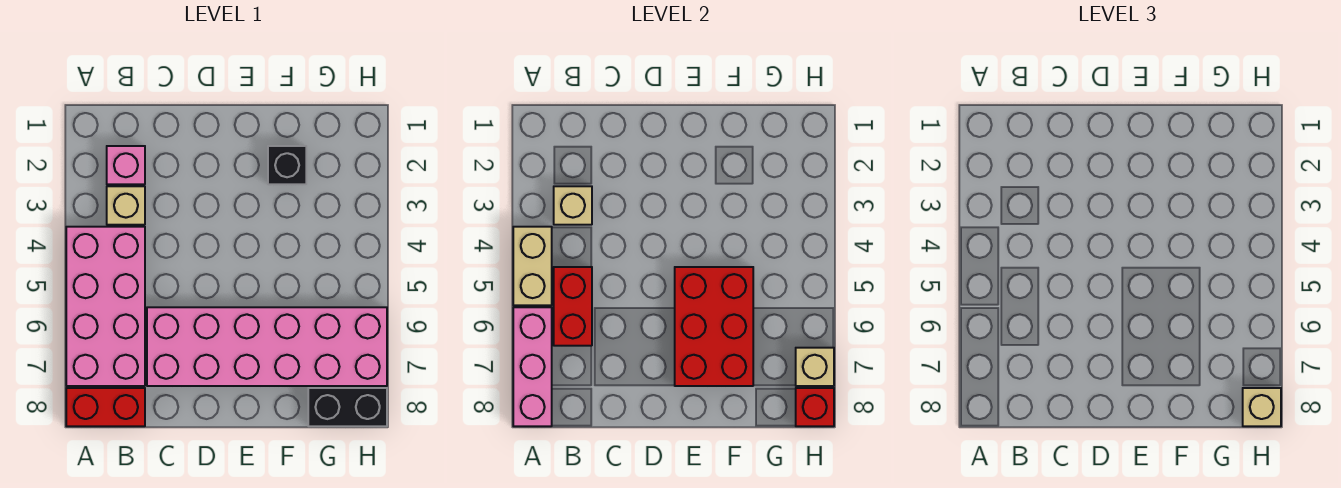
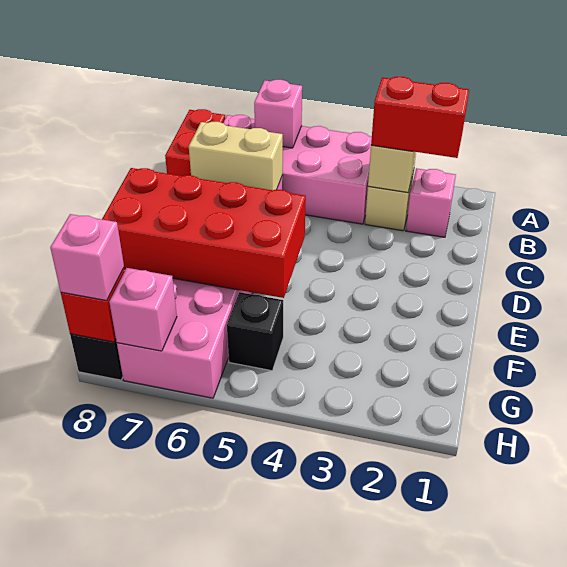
tan 1x2 brick [513,227,552,305] -> tan 1x2 brick moved to [189,122,283,190]
pink 1x3 brick [513,307,552,426] -> pink 1x1 brick [254,80,302,148]
red 1x2 brick [554,267,592,346] -> red 1x2 brick moved to [371,77,469,158]
red 2x3 brick [675,267,753,386] -> red 2x4 brick [102,168,306,298]
black 1x1 brick [268,146,306,184] -> black 1x1 brick moved to [227,292,283,371]
tan 1x1 brick [796,348,834,386] -> pink 1x1 brick [109,268,177,351]
tan 1x1 brick [1243,388,1281,426] -> pink 1x1 brick [50,214,124,300]

